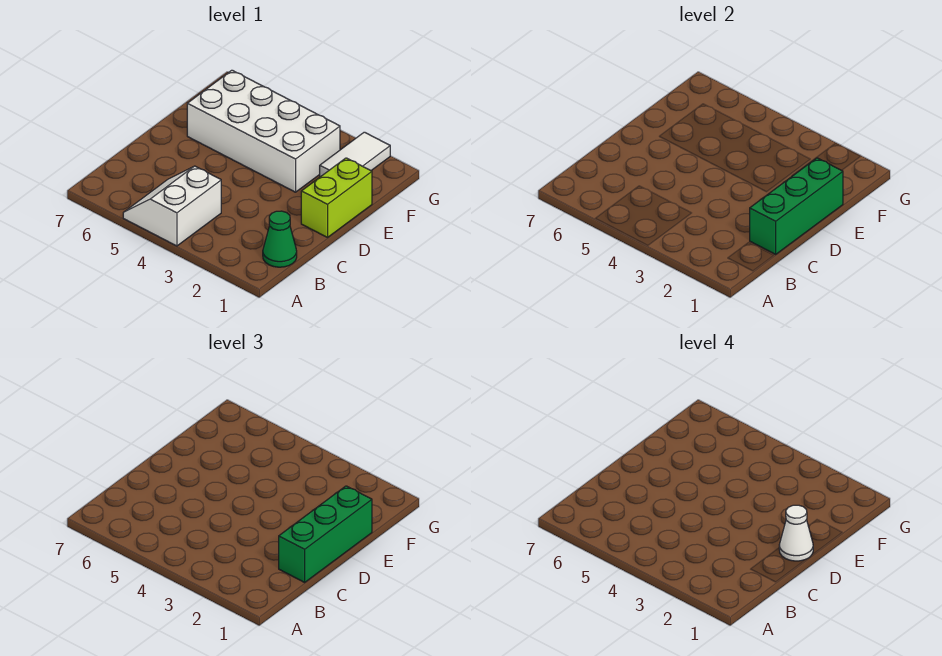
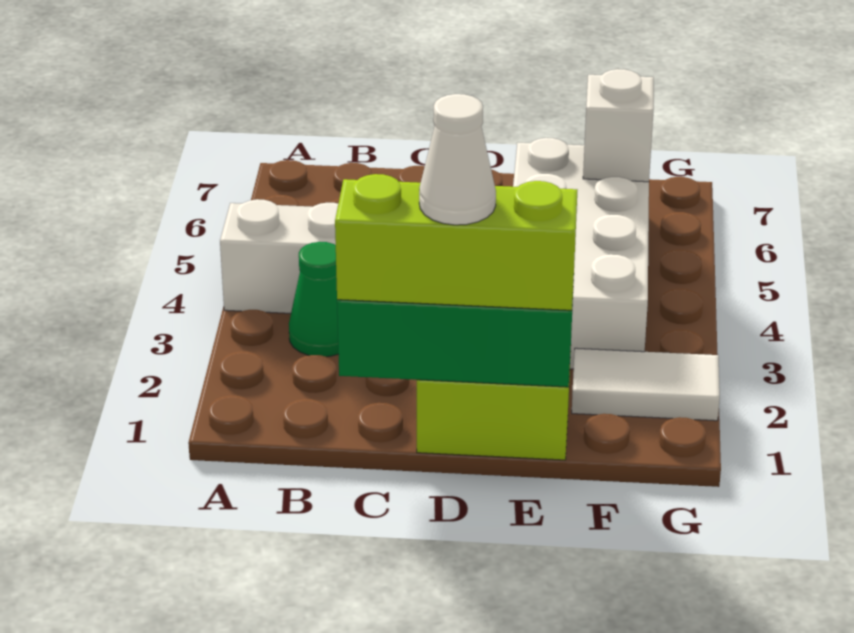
green 1x1 cone [263,211,297,267] -> green 1x1 cone moved to [289,242,338,357]
green 1x3 brick [279,486,372,582] -> lime 1x3 brick [335,174,577,310]
none -> white 1x1 brick [583,69,654,182]

